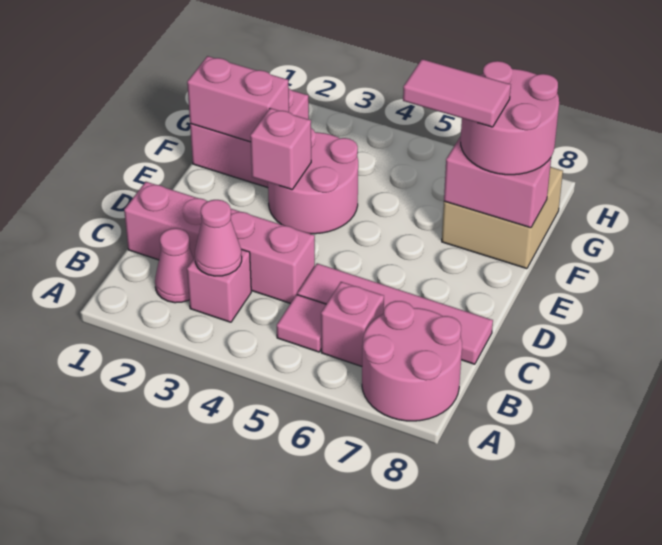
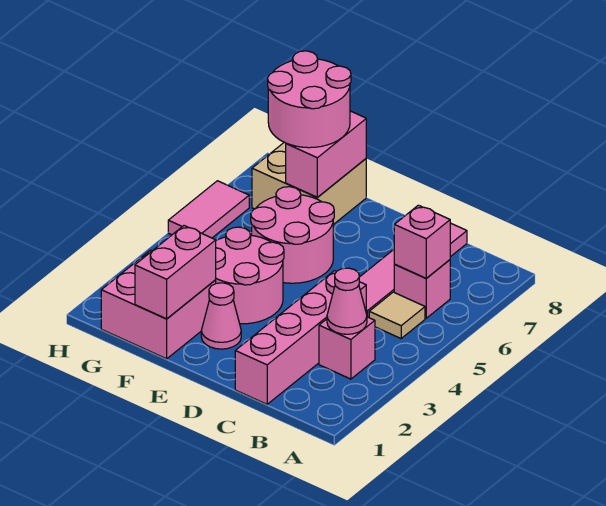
pink 2x2 round brick [362,301,462,421] -> pink 2x2 round brick moved to [251,187,334,283]
pink 1x1 cone [155,228,193,303] -> pink 1x1 cone moved to [201,283,241,349]
pink 1x1 tile [277,295,326,352] -> tan 1x1 tile [369,292,425,338]
pink 1x1 brick [250,108,311,190] -> pink 1x1 brick moved to [394,205,450,278]
pink 1x2 tile [403,59,511,127] -> pink 1x2 tile moved to [168,181,249,238]

